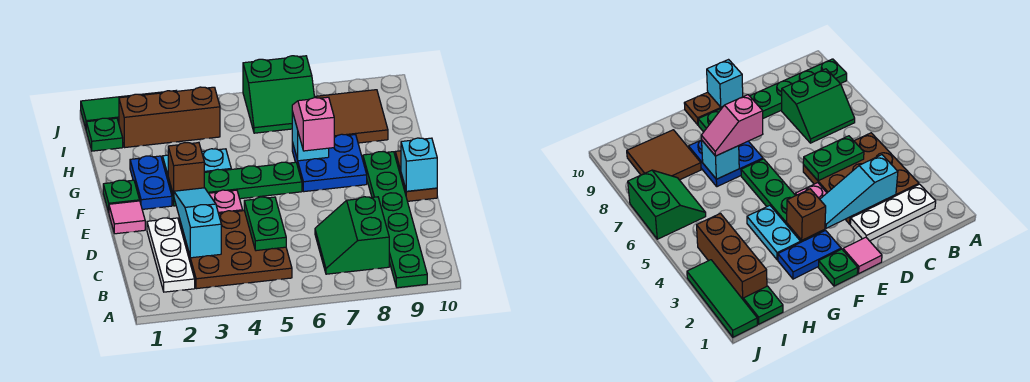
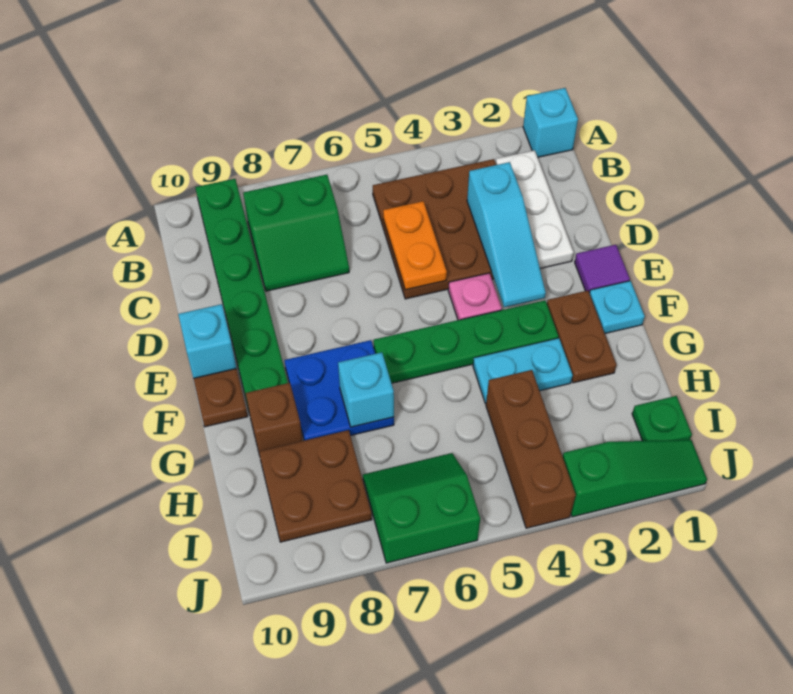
none -> cyan 1x1 brick [523,88,578,157]
green 2x2 slope [315,197,389,274] -> green 2x2 slope turned to [243,175,349,291]
green 1x2 plate [244,197,286,251] -> orange 1x2 plate [383,201,447,290]
pink 1x1 tile [109,201,145,234] -> purple 1x1 tile [575,245,630,293]
green 1x1 plate [103,180,140,212] -> cyan 1x1 plate [590,281,645,333]
blue 1x2 plate [130,156,172,209] -> brown 1x2 plate [547,291,616,383]
brown 1x1 brick [168,143,204,195] -> brown 1x1 brick moved to [246,383,303,451]
pink 1x2 slope [292,97,334,151] -> none
brown 2x2 tile [314,90,388,143] -> brown 2x2 plate [259,430,372,542]
brown 1x3 brick [119,87,220,148] -> brown 1x3 brick turned to [486,370,576,528]
green 1x3 tile [81,91,176,128] -> green 1x3 slope [563,440,707,517]

